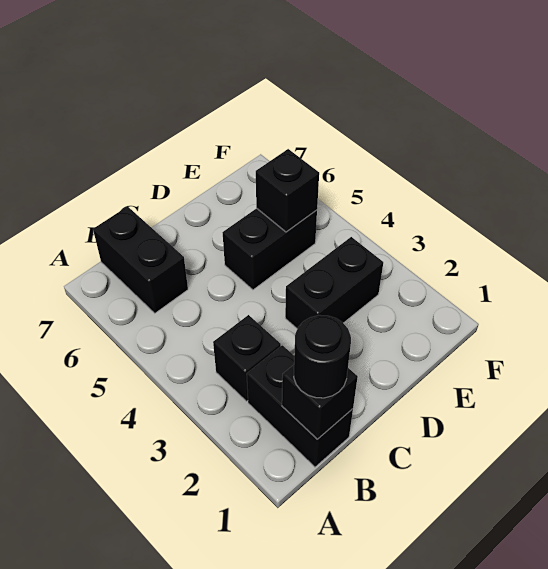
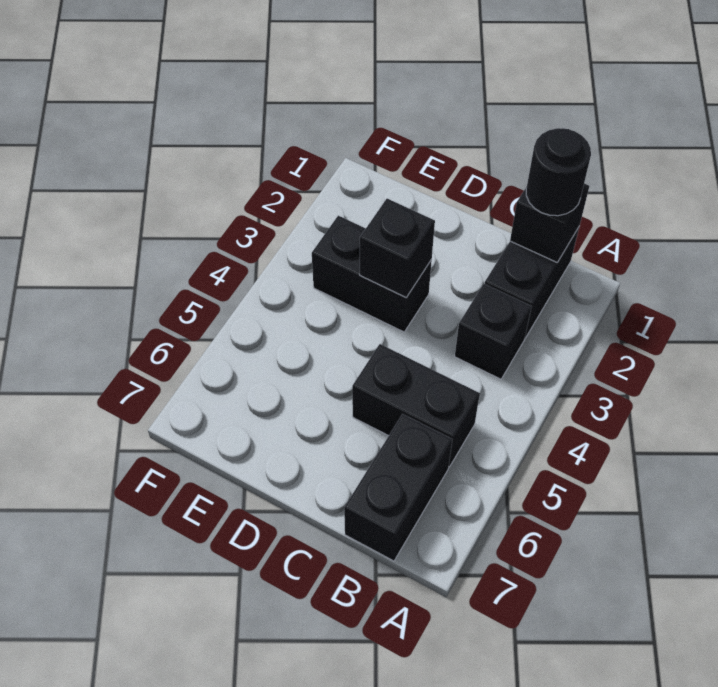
black 1x2 brick [223,208,317,290] -> black 1x2 brick moved to [352,344,480,467]
black 1x1 brick [256,149,319,232] -> black 1x1 brick moved to [360,199,435,298]

